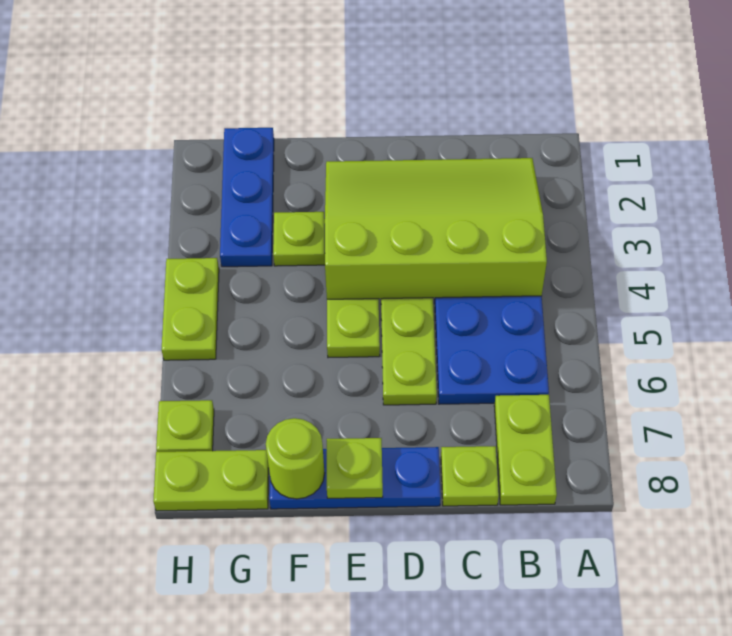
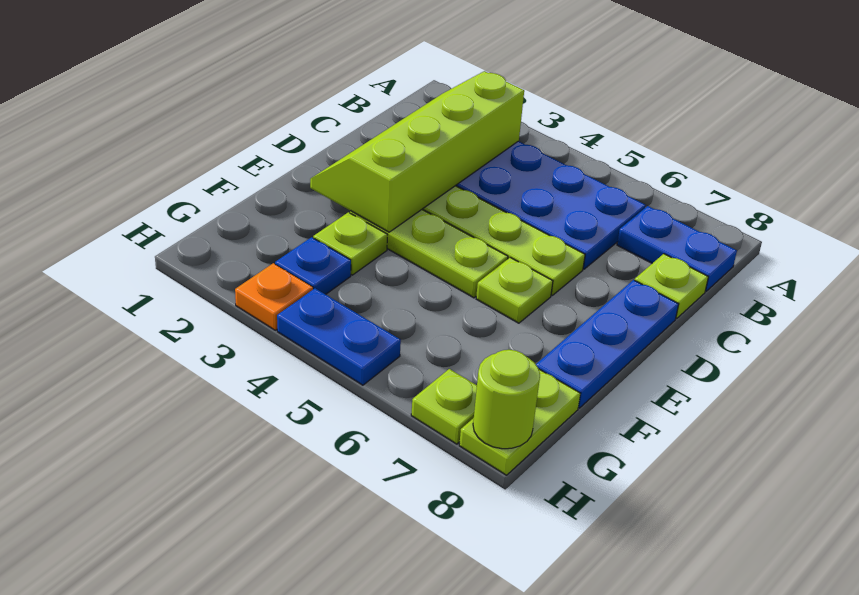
lime 3x4 slope [325,158,547,299] -> lime 2x4 slope [310,71,524,232]
lime 1x2 plate [494,395,557,505] -> blue 1x2 plate [617,206,737,291]
lime 1x1 plate [327,438,383,498] -> lime 1x1 plate moved to [476,257,553,323]
lime 1x1 round brick [266,418,325,499] -> lime 1x1 round brick moved to [473,350,540,449]
blue 1x3 plate [220,128,274,267] -> blue 1x1 plate [275,237,351,294]
none -> orange 1x1 plate [235,263,313,330]
lime 1x2 plate [161,258,219,360] -> blue 1x2 plate [277,288,401,385]

